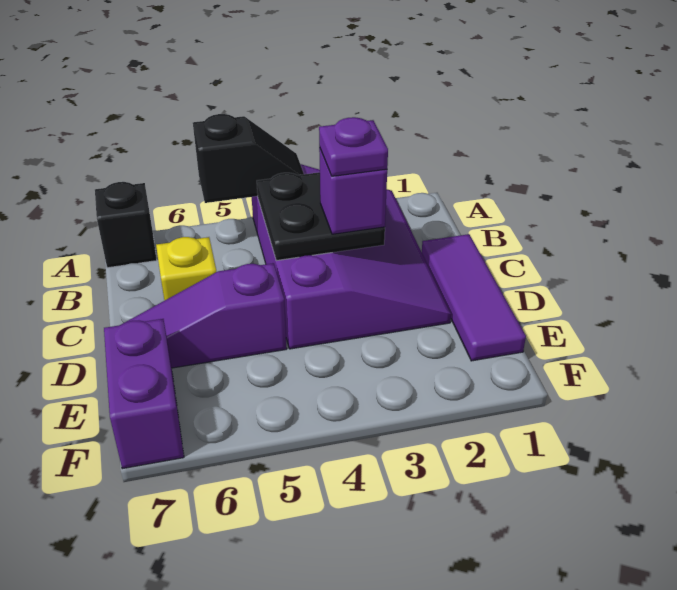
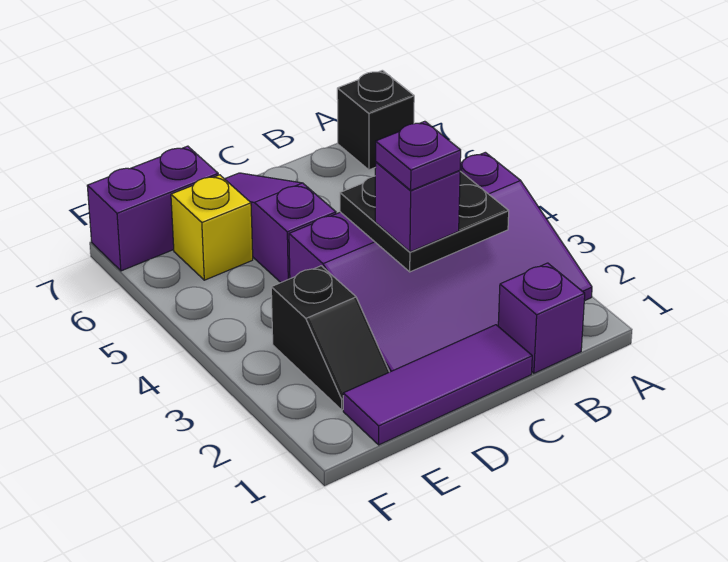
black 1x2 slope [193,114,304,203] -> black 1x2 slope moved to [271,266,389,410]
none -> purple 1x1 brick [498,263,585,373]
yellow 1x1 brick [156,237,216,301] -> yellow 1x1 brick moved to [171,175,253,280]

